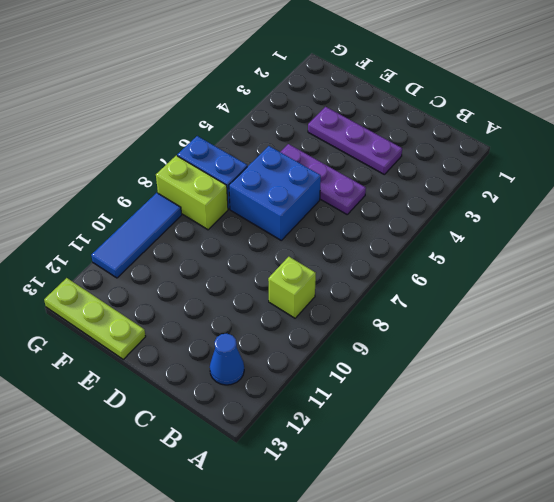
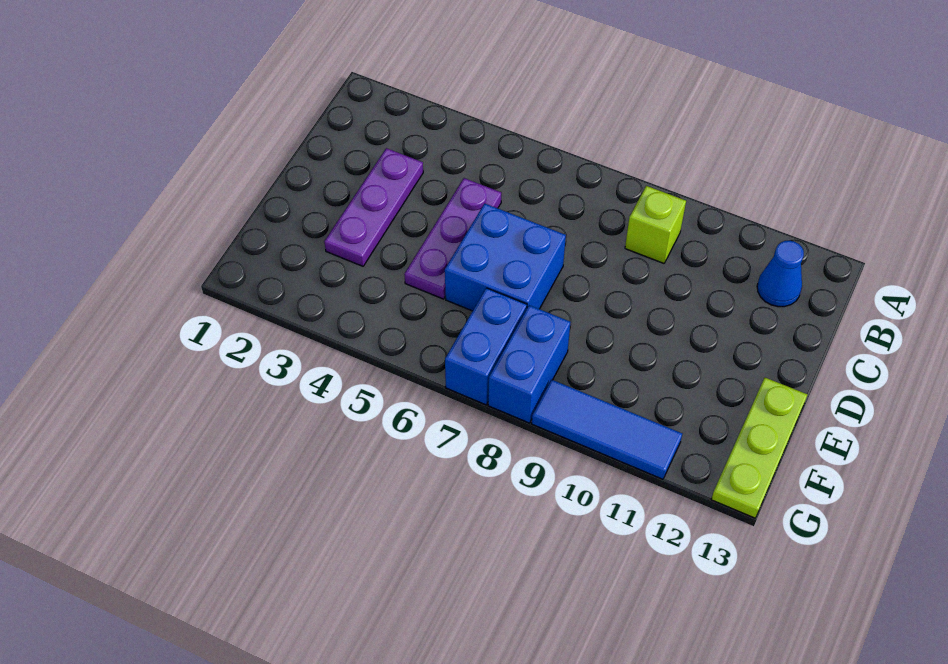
lime 1x2 brick [156,156,228,230] -> blue 1x2 brick [488,305,570,423]

